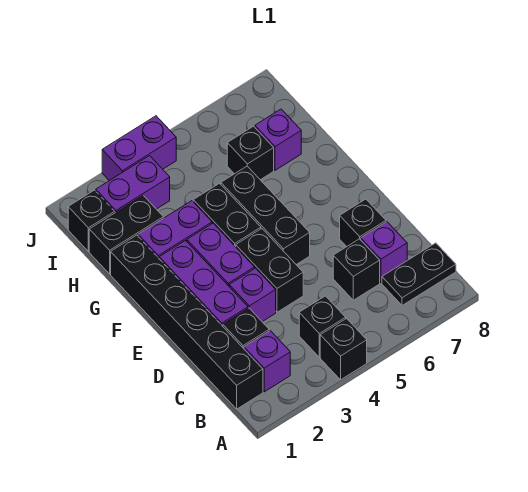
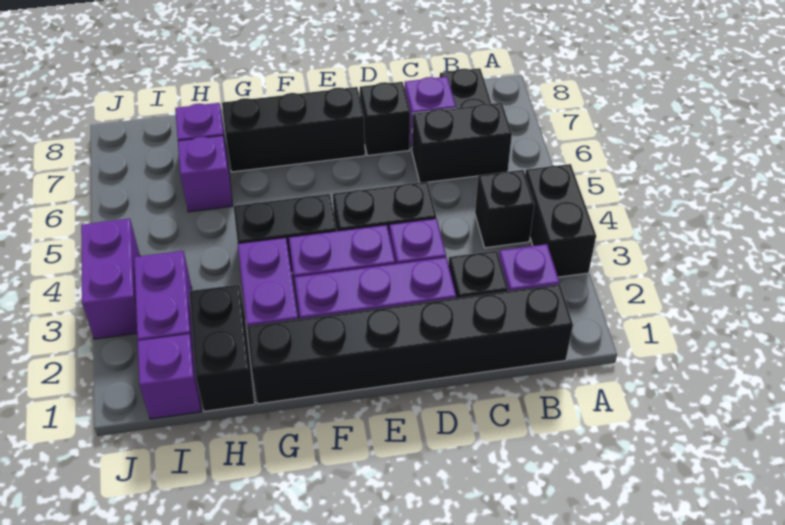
black 1x1 brick [320,319,367,380] -> black 1x2 brick [525,164,596,277]
black 1x1 brick [333,239,380,300] -> black 1x2 brick [412,103,512,183]
black 1x3 brick [221,166,310,265] -> black 1x3 brick moved to [222,87,365,172]
black 1x1 brick [227,126,274,180] -> purple 1x1 brick [178,136,233,212]
black 1x1 brick [68,190,115,252] -> purple 1x1 brick [138,334,201,419]

